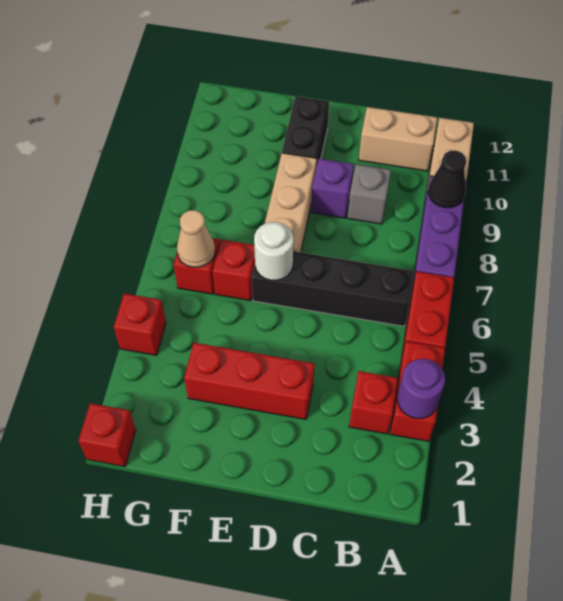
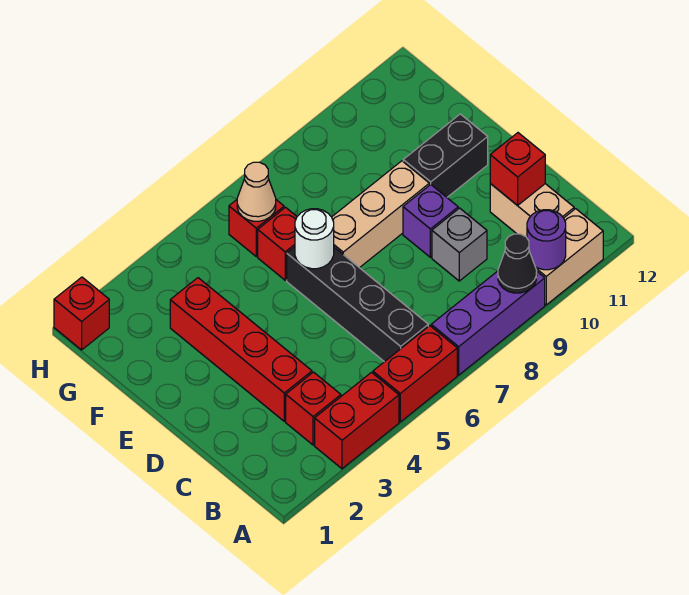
purple 1x1 round brick [398,359,445,419] -> purple 1x1 round brick moved to [527,210,566,270]
red 1x3 brick [184,343,314,419] -> red 1x4 brick [170,278,312,421]
red 1x1 brick [114,294,166,355] -> red 1x1 brick moved to [490,133,545,206]

